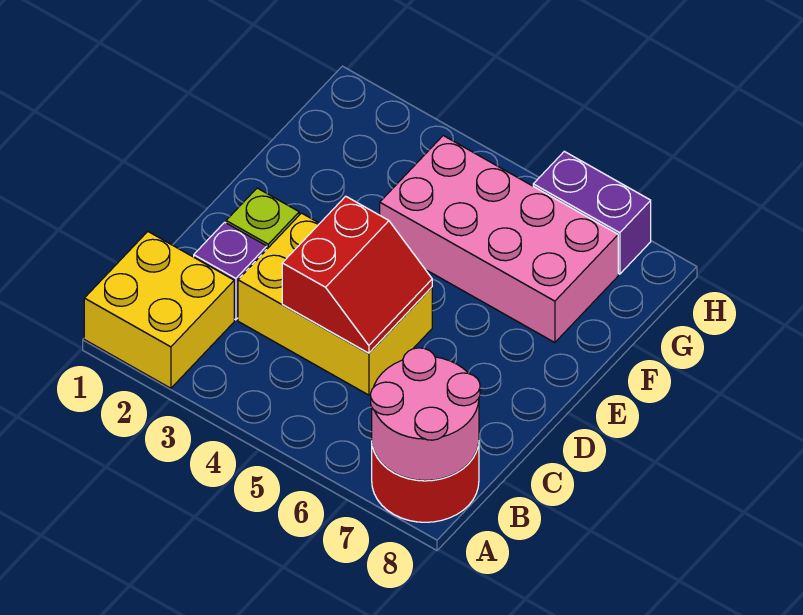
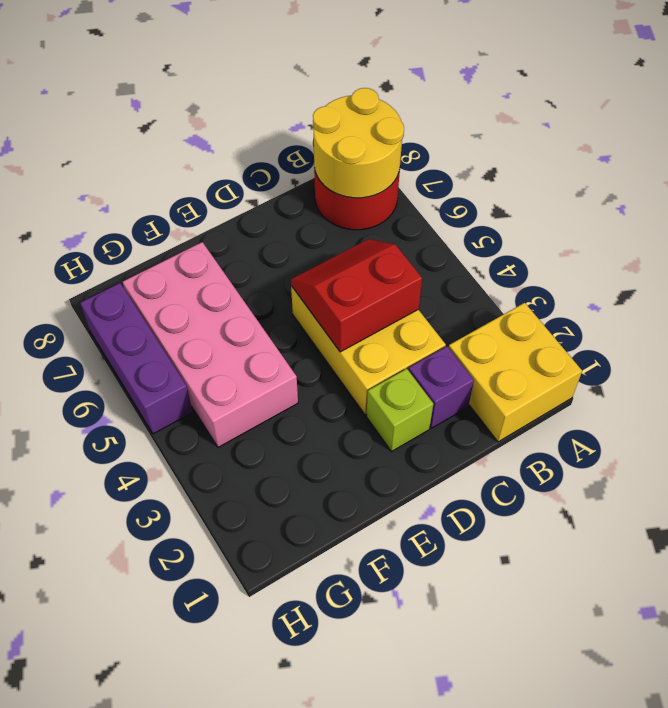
pink 2x2 round brick [371,348,480,481] -> yellow 2x2 round brick [313,88,404,198]
purple 1x2 brick [533,151,651,274] -> purple 1x3 brick [80,283,193,434]

